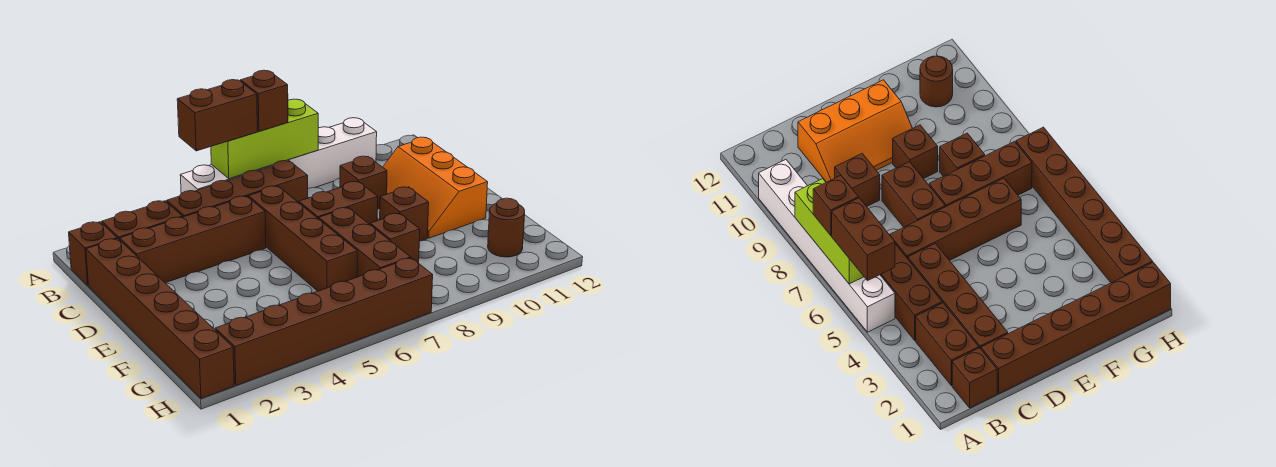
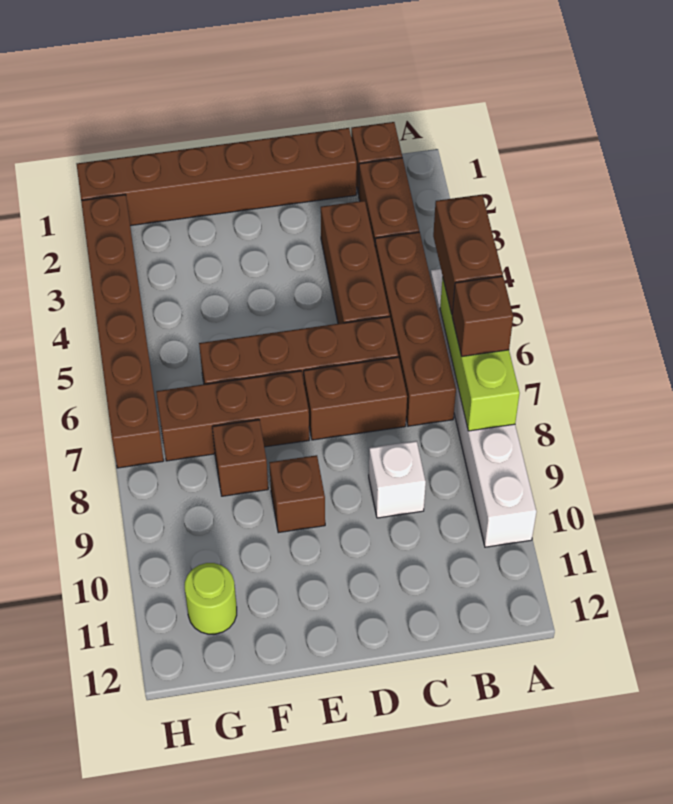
brown 1x4 brick [120,196,266,283] -> brown 1x3 brick [321,201,390,324]
brown 1x1 brick [340,156,387,209] -> white 1x1 brick [369,441,426,518]
orange 2x3 slope [383,137,488,238] -> none
brown 1x2 brick [299,181,378,224] -> brown 1x2 brick turned to [304,357,407,440]
brown 1x1 round brick [488,198,525,257] -> lime 1x1 round brick [185,563,237,634]

